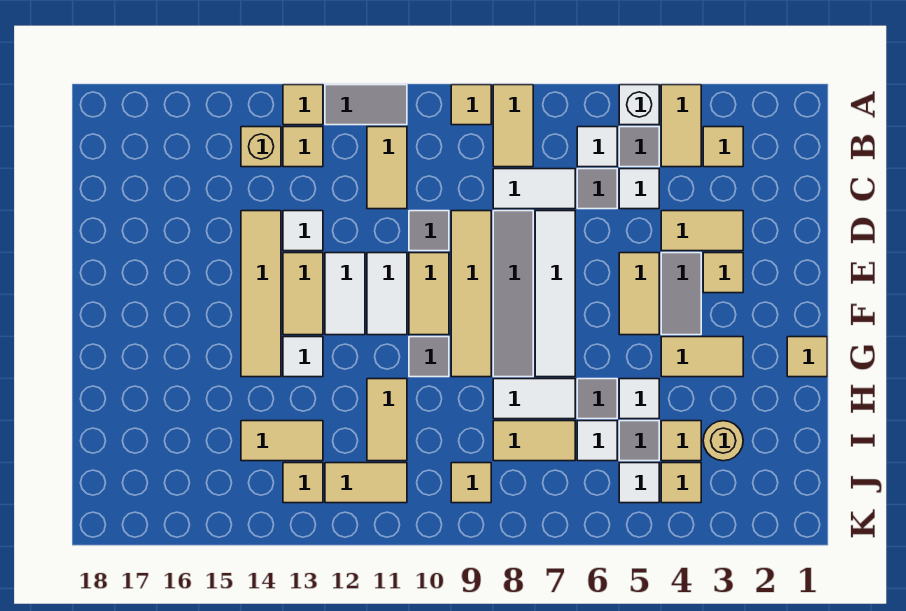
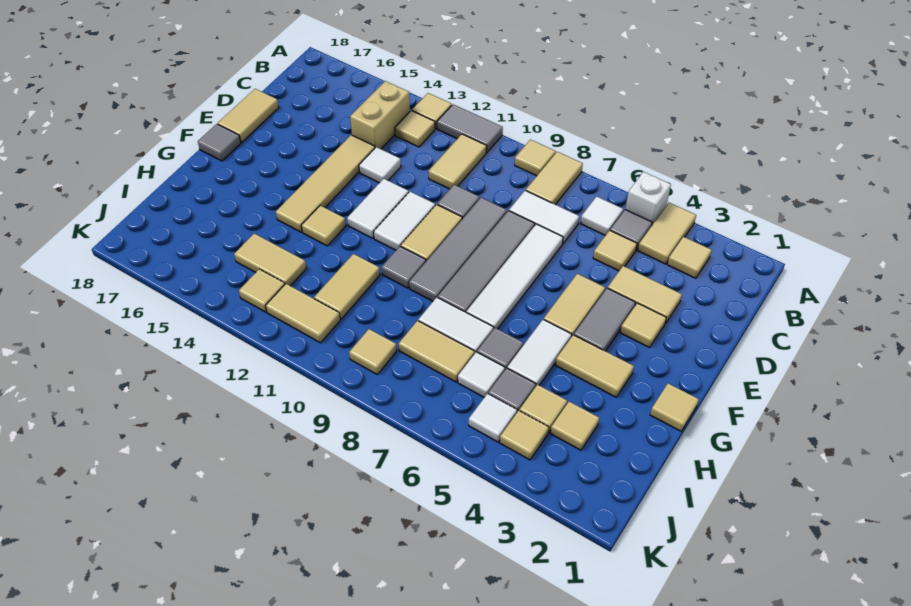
tan 1x1 brick [241,127,281,167] -> tan 1x2 brick [350,81,410,149]
white 1x1 tile [619,169,659,209] -> tan 1x1 tile [593,230,637,271]
grey 1x1 tile [577,169,617,209] -> grey 1x1 tile moved to [198,124,241,161]
tan 1x4 tile [451,211,491,377] -> grey 1x4 tile [409,198,507,301]
tan 1x2 tile [283,253,323,335] -> tan 1x2 tile moved to [218,89,279,142]
white 1x1 tile [283,337,323,377] -> tan 1x1 tile [301,206,346,246]
white 1x1 tile [619,379,659,419] -> white 1x2 tile [507,319,572,386]
tan 1x1 round brick [703,421,743,461] -> tan 1x1 tile [550,402,599,450]

